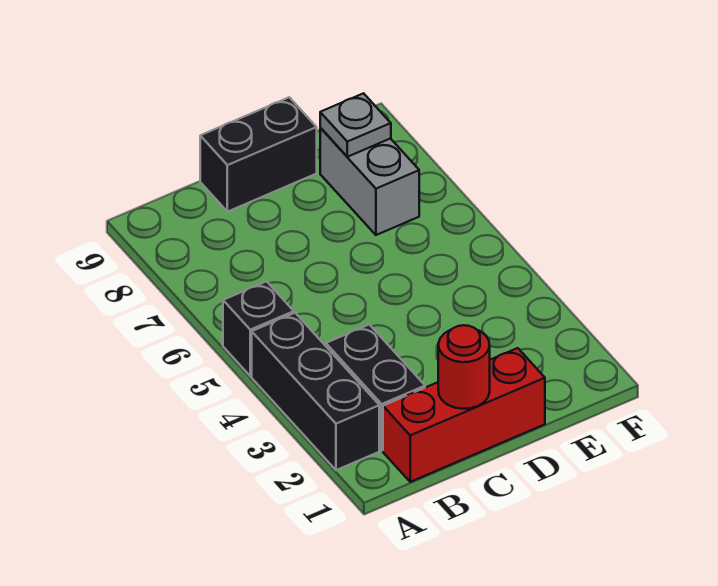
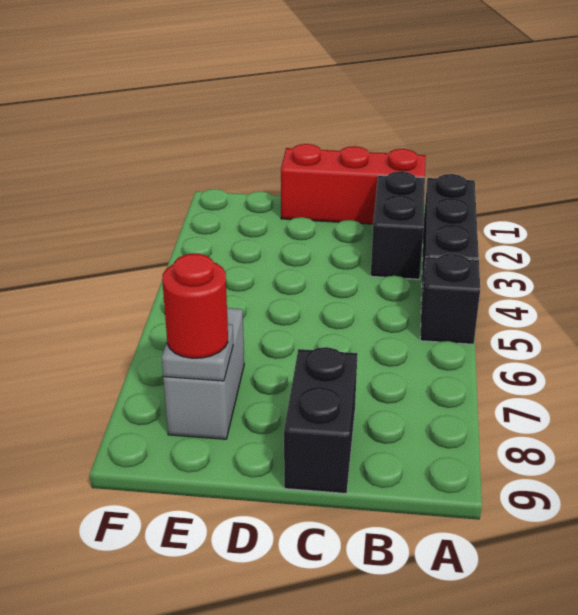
red 1x1 round brick [438,325,490,409] -> red 1x1 round brick moved to [162,254,228,358]
black 1x2 brick [200,97,317,212] -> black 1x2 brick turned to [284,347,358,493]

